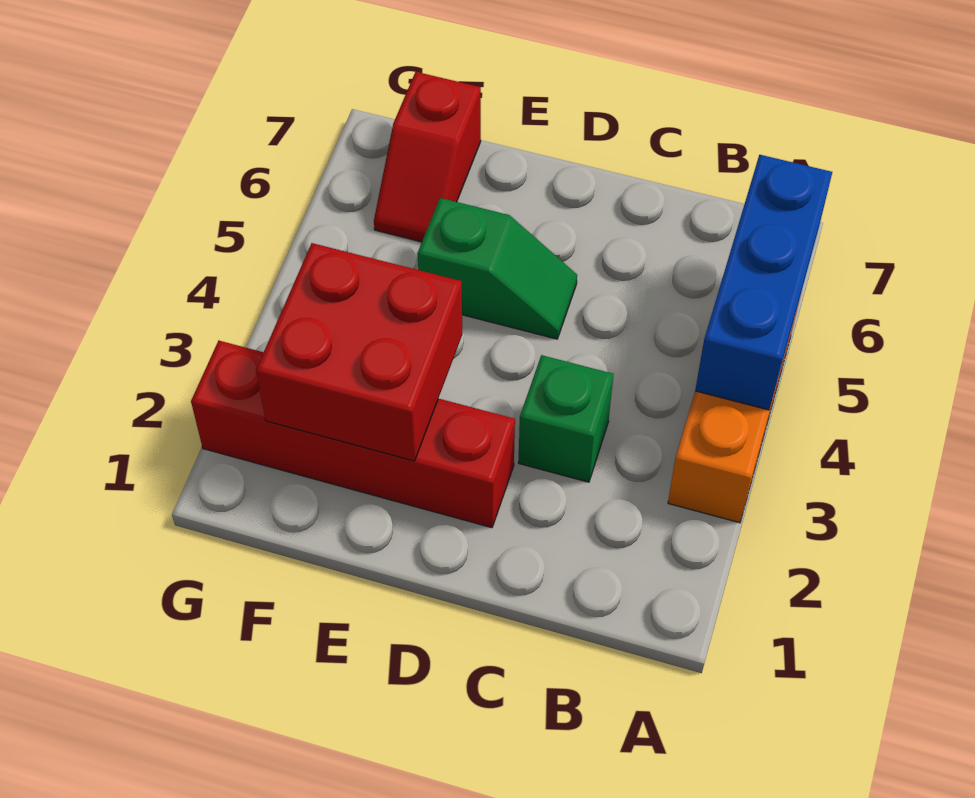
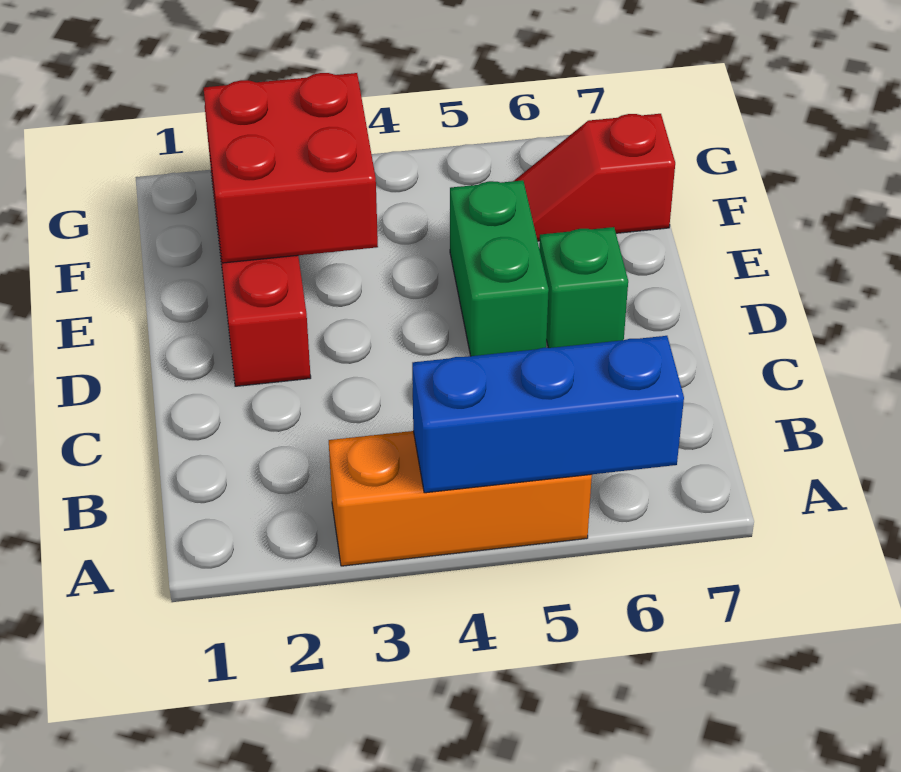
green 1x1 brick [518,355,613,482] -> green 1x1 brick moved to [539,227,628,348]
green 1x2 slope [418,198,577,339] -> green 1x2 brick [450,180,549,356]

